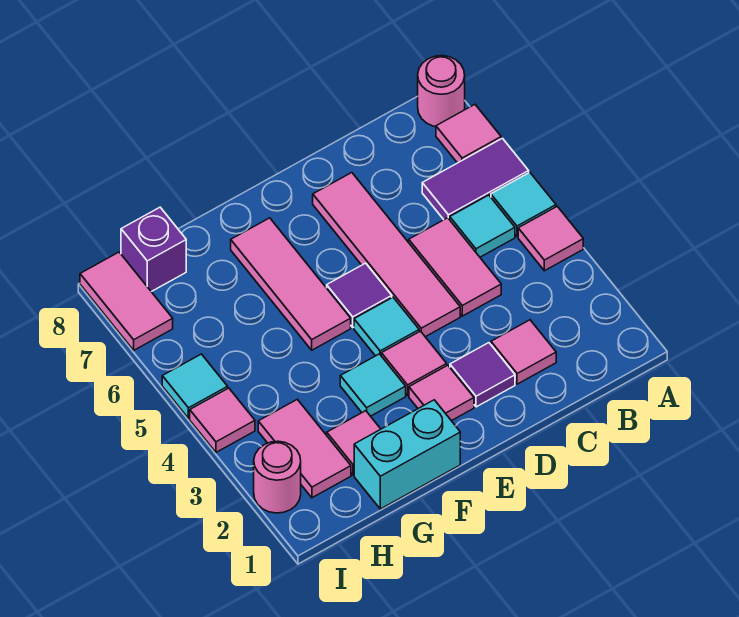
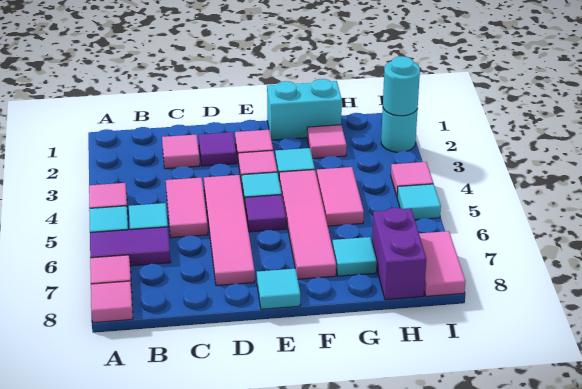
pink 1x1 round brick [418,56,465,127] -> pink 1x1 tile [91,281,133,323]
none -> cyan 1x1 tile [257,269,300,309]
pink 1x3 tile [231,218,351,350] -> pink 1x4 tile [279,170,336,279]
none -> cyan 1x1 tile [332,237,377,276]
pink 1x2 tile [258,399,351,498] -> pink 1x2 tile moved to [317,167,364,226]
purple 1x1 brick [121,207,186,292] -> purple 1x2 brick [372,208,426,300]
pink 1x1 round brick [254,441,301,513] -> cyan 1x1 round brick [381,109,418,152]
none -> cyan 1x1 round brick [383,56,420,116]

